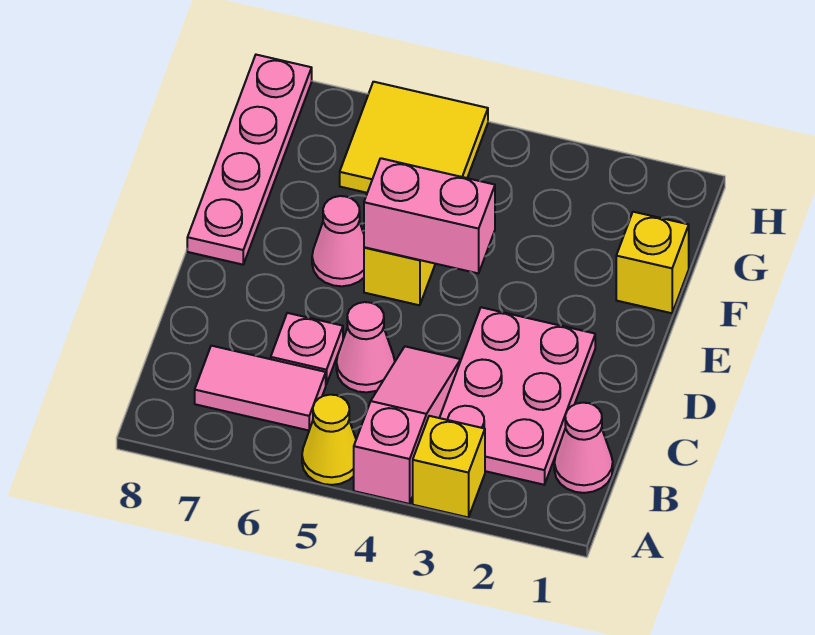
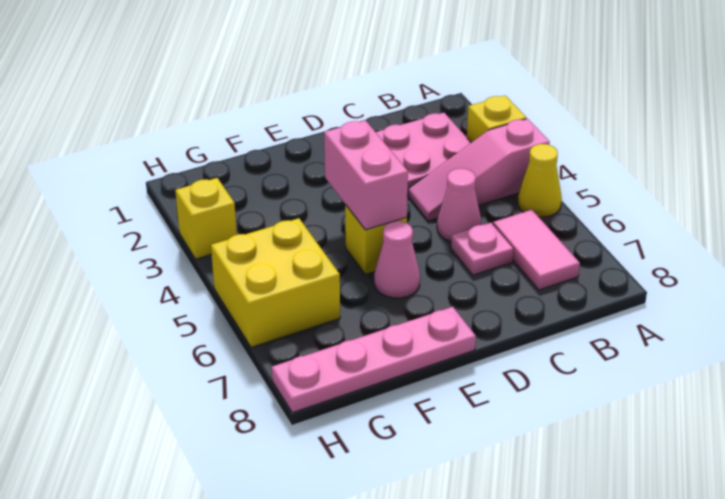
pink 1x1 cone [554,403,613,493] -> none
yellow 1x1 brick [616,212,689,313] -> yellow 1x1 brick moved to [175,178,237,259]
yellow 2x2 tile [340,82,488,193] -> yellow 2x2 brick [211,218,340,347]

